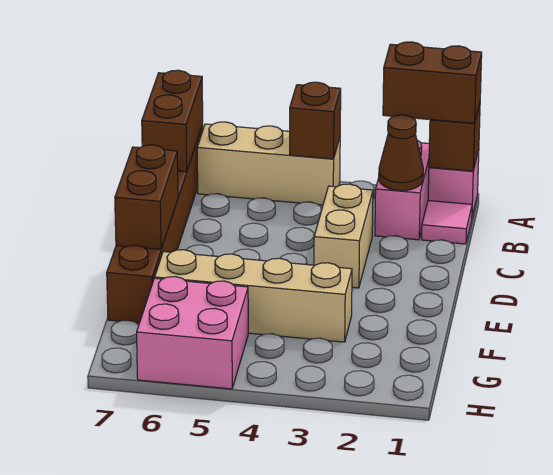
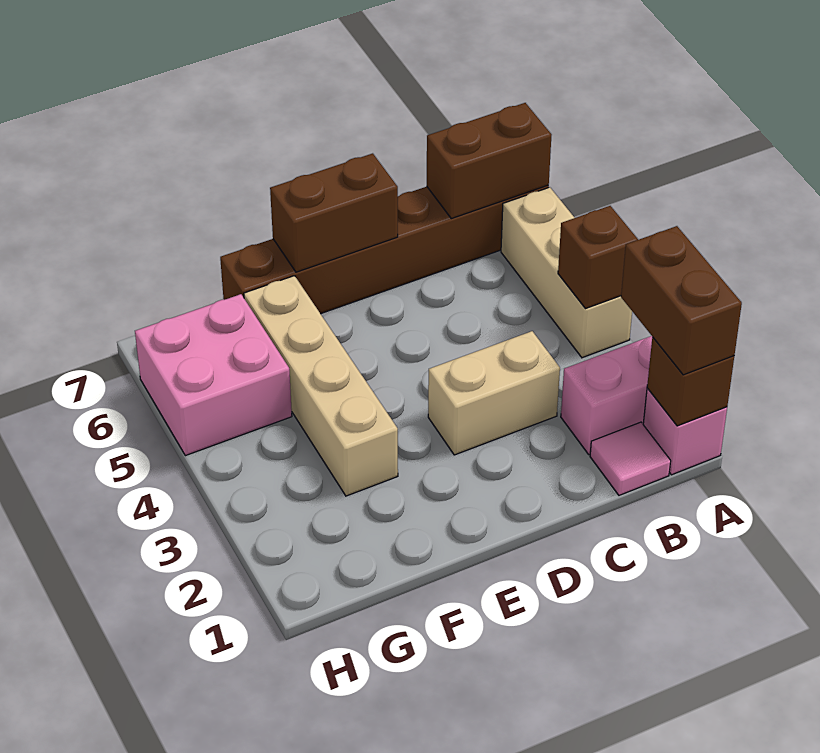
brown 1x1 cone [379,115,423,191] -> none

